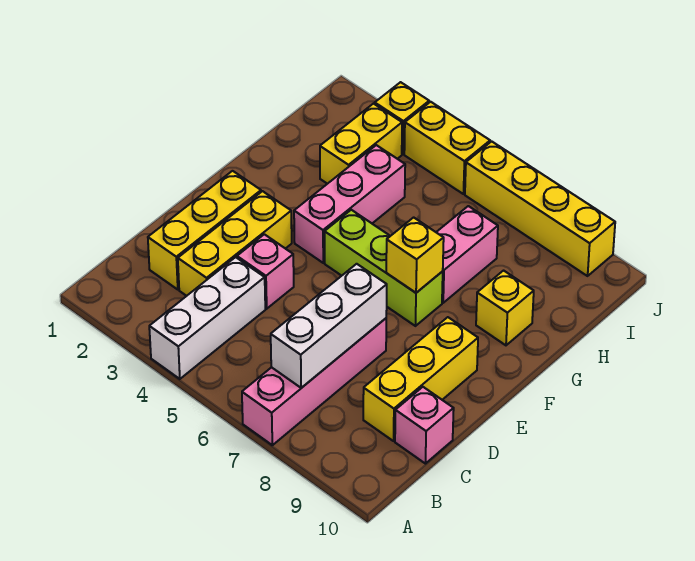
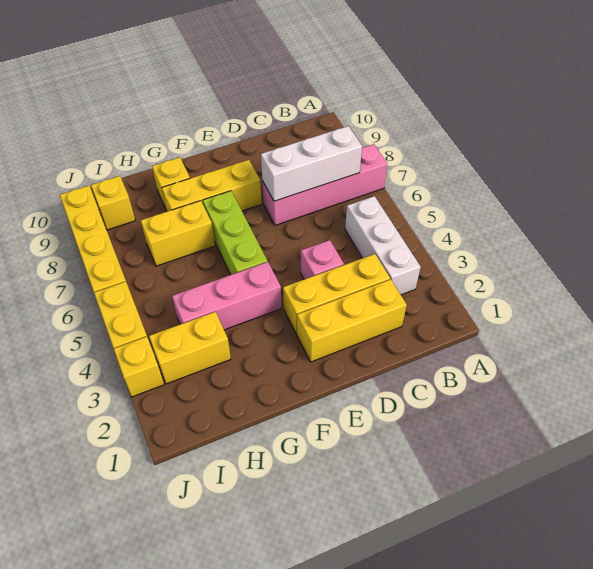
white 1x3 brick [149,257,265,379] -> white 1x3 brick turned to [345,196,421,295]
yellow 1x3 brick [363,317,478,441] -> yellow 1x3 brick moved to [162,160,262,211]
pink 1x1 brick [395,387,454,464] -> none
yellow 1x1 brick [386,217,444,293] -> yellow 1x1 brick moved to [91,176,135,230]
pink 1x2 brick [436,206,498,303] -> yellow 1x2 brick [141,201,215,266]

